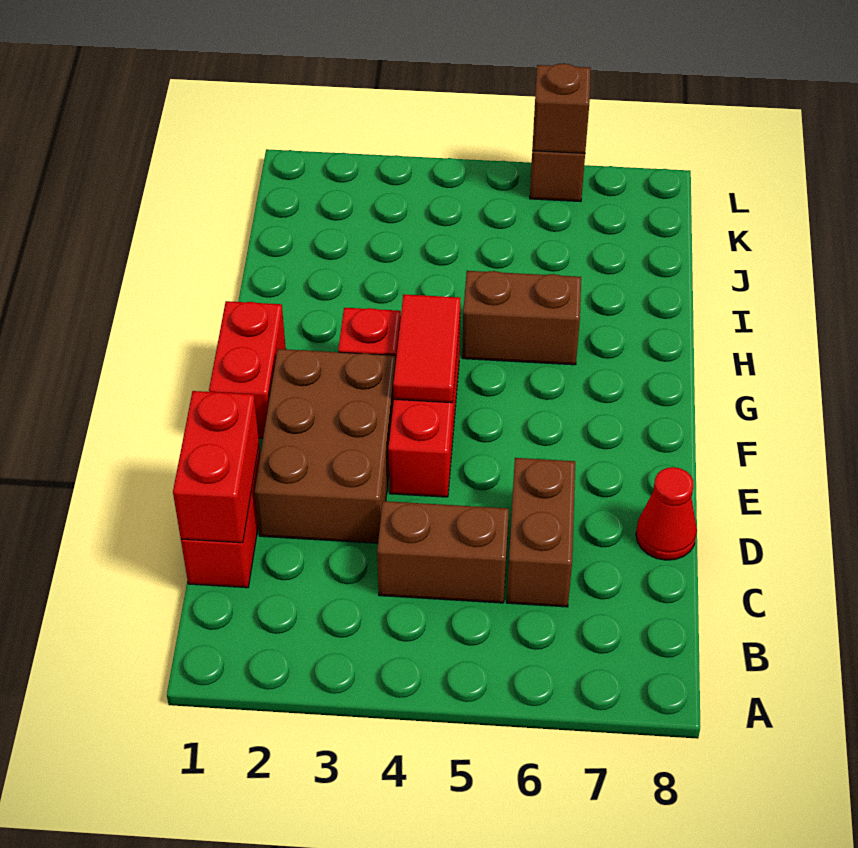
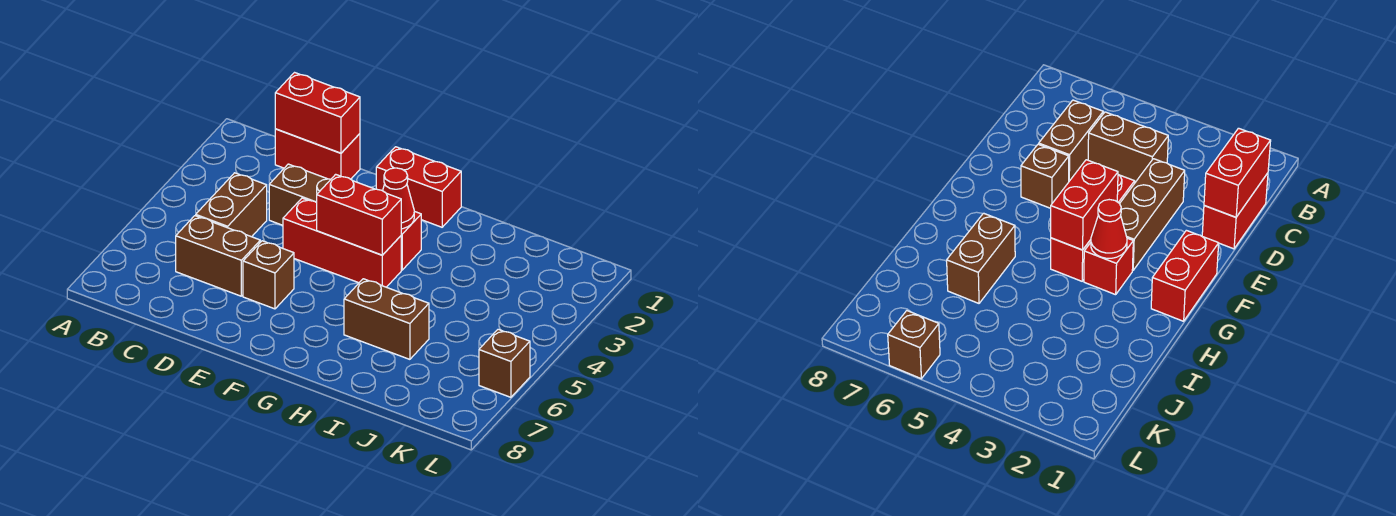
brown 2x3 brick [255,349,396,543] -> brown 1x3 brick [269,164,331,225]
red 1x1 cone [636,467,697,560] -> red 1x1 cone moved to [383,168,414,229]
red 1x2 tile [393,294,460,403] -> red 1x2 brick [317,174,401,255]
brown 1x2 brick [462,271,581,365] -> brown 1x2 brick turned to [344,279,429,359]
brown 1x1 brick [532,63,591,153] -> brown 1x1 brick moved to [243,241,294,309]

